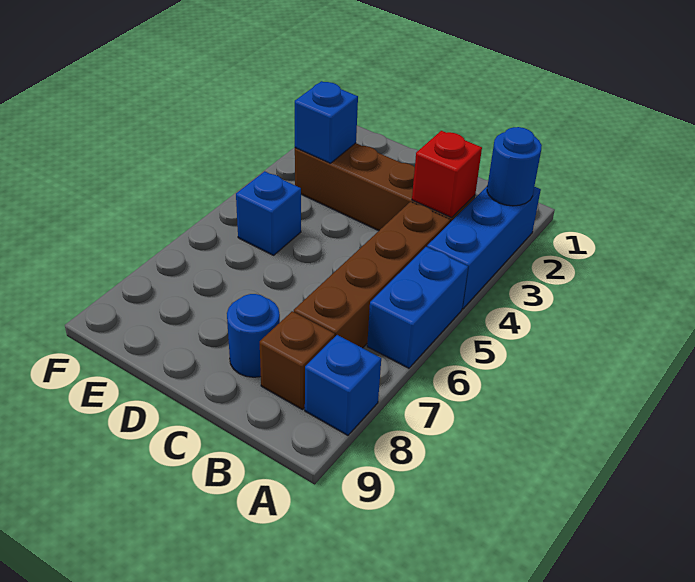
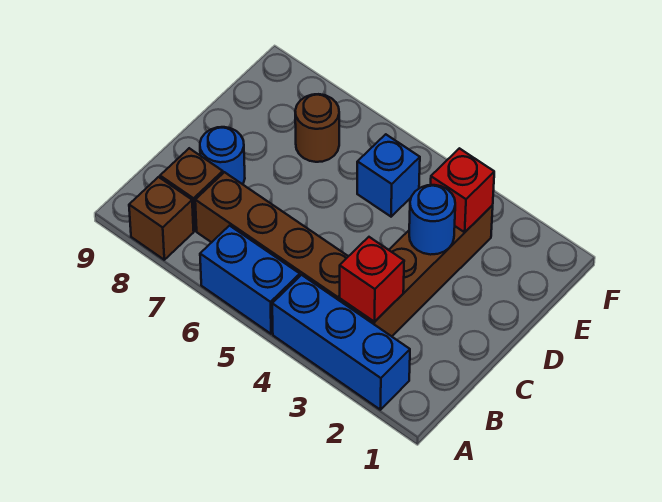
blue 1x1 round brick [487,127,542,206] -> blue 1x1 round brick moved to [409,185,455,255]
blue 1x1 brick [305,335,381,435] -> brown 1x1 brick [129,177,194,260]
blue 1x1 brick [295,81,358,163] -> red 1x1 brick [431,148,494,232]
none -> brown 1x1 round brick [295,94,339,162]

